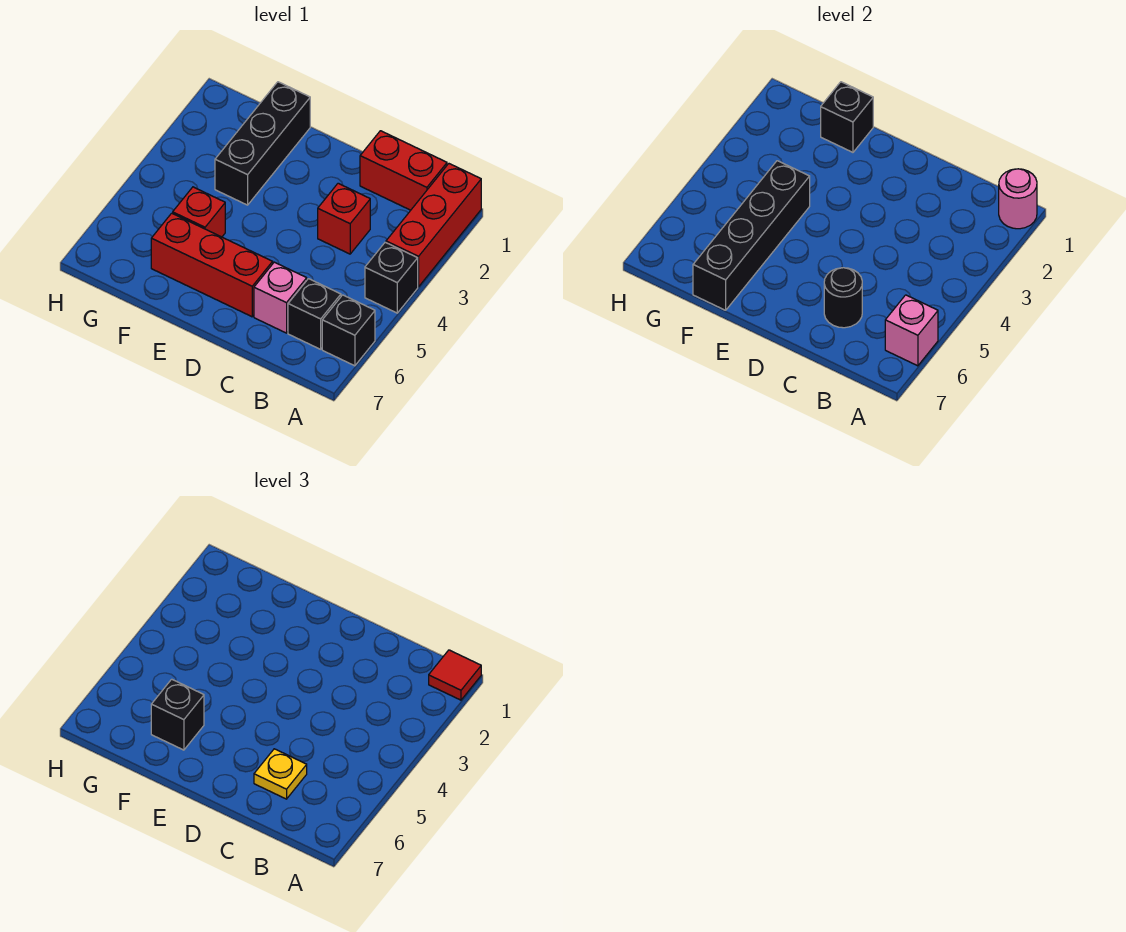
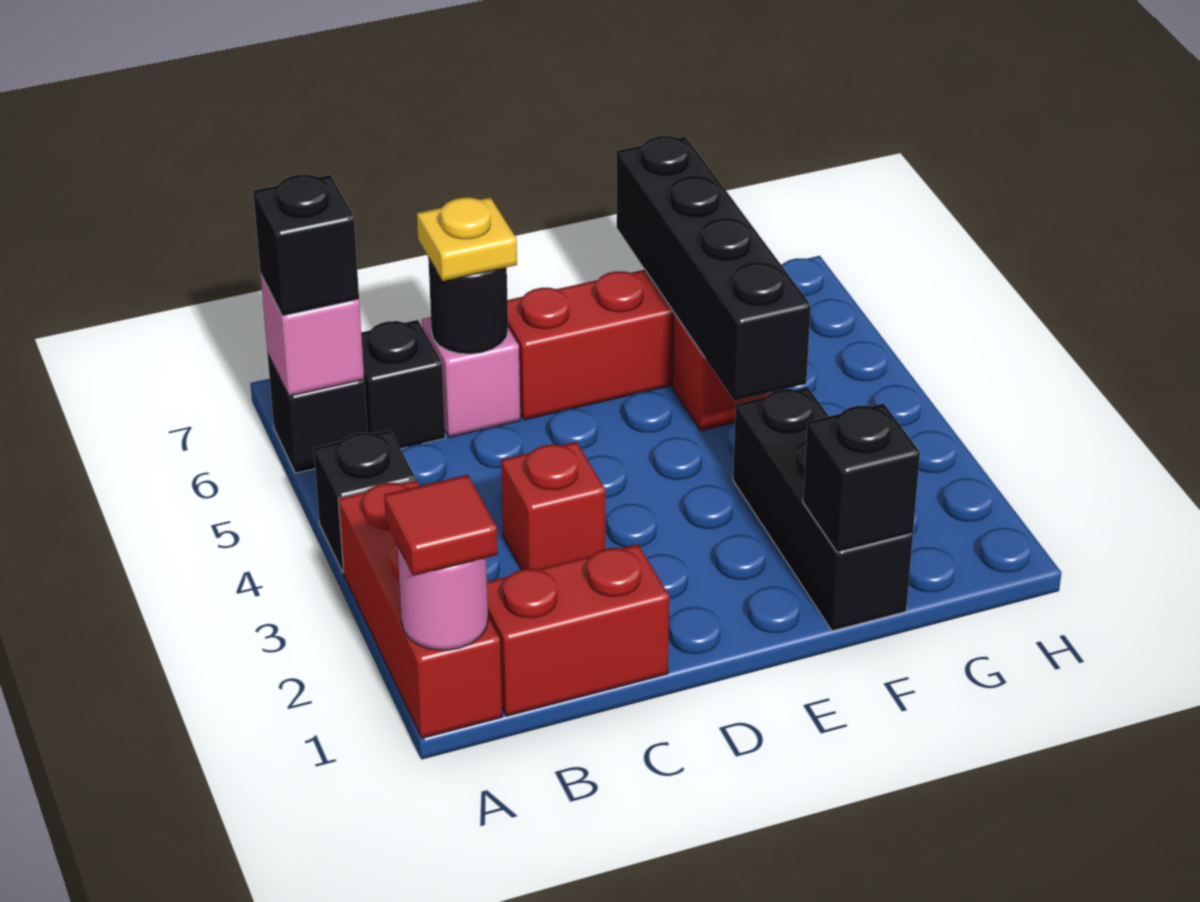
black 1x1 brick [151,679,204,750] -> black 1x1 brick moved to [253,175,359,316]

